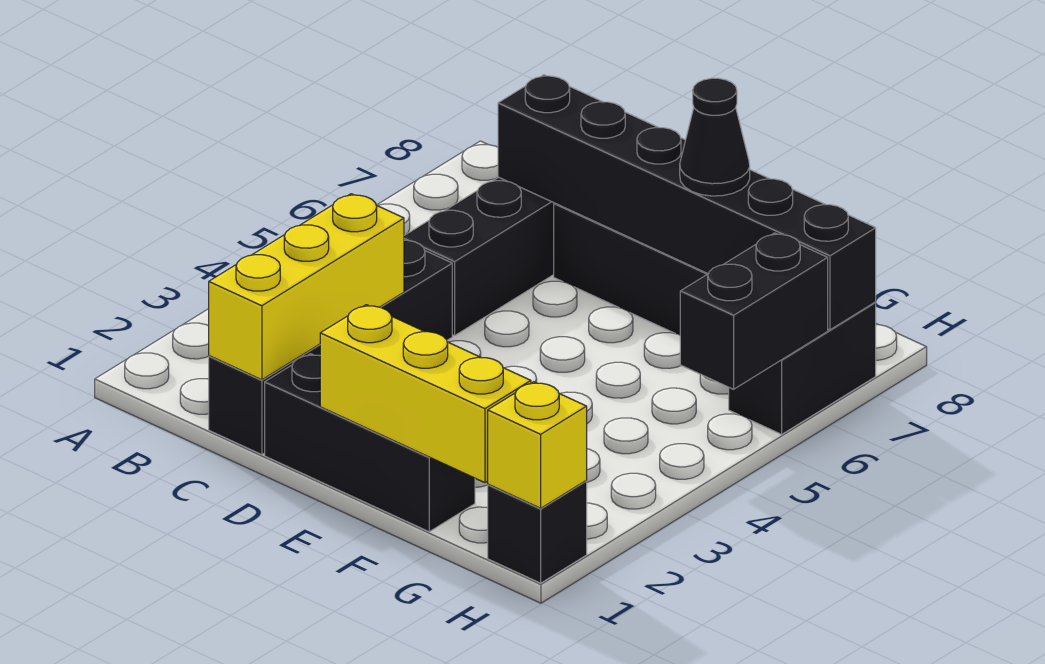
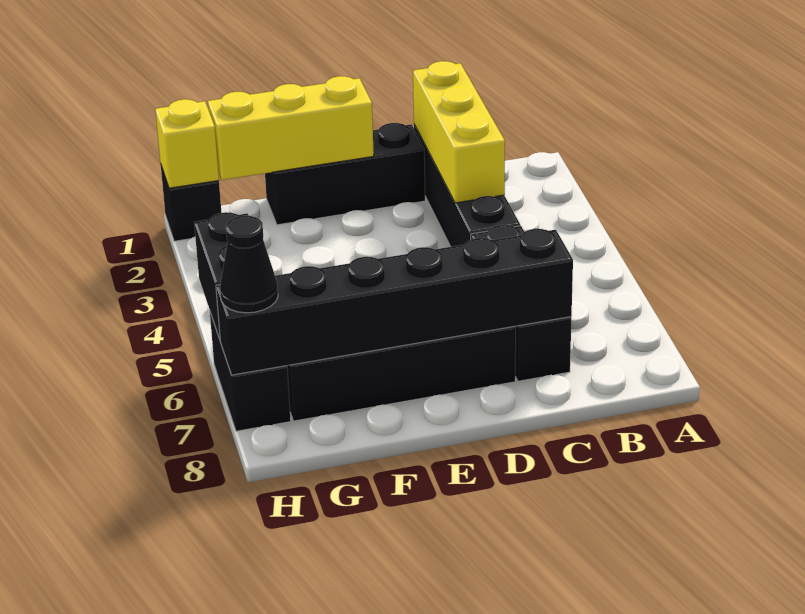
black 1x1 cone [680,78,750,196] -> black 1x1 cone moved to [220,216,278,313]

